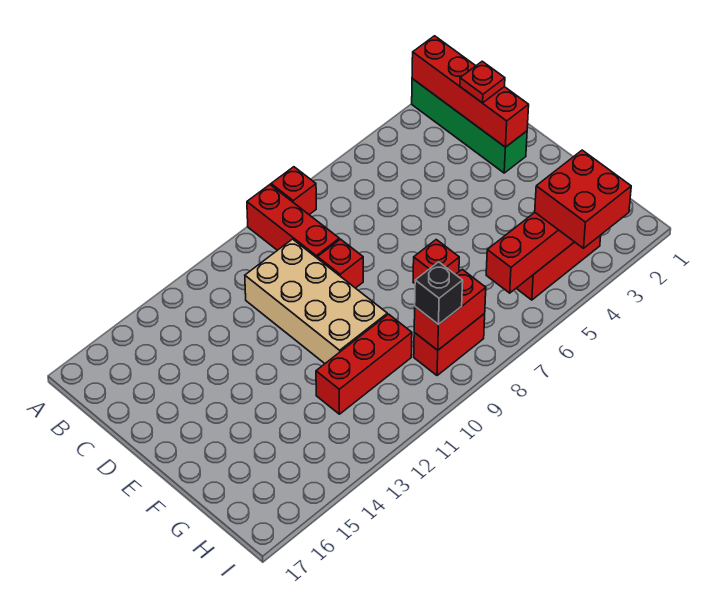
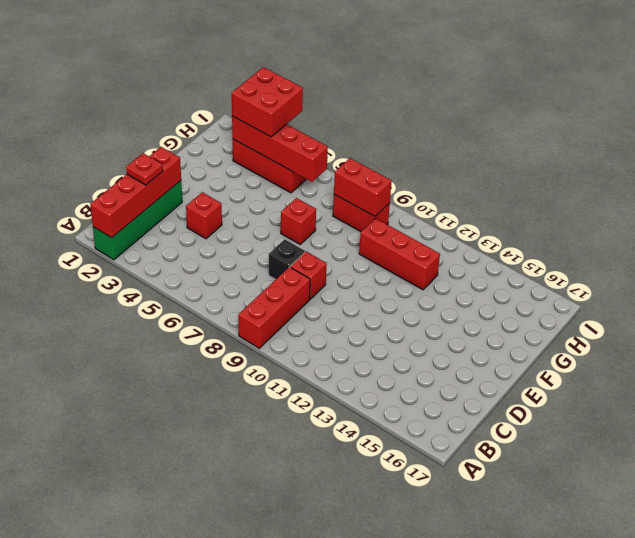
red 1x1 brick [271,167,316,215] -> red 1x1 brick moved to [186,192,222,239]
tan 2x4 brick [245,239,387,363] -> none
black 1x1 brick [415,262,463,325] -> black 1x1 brick moved to [269,239,305,279]

